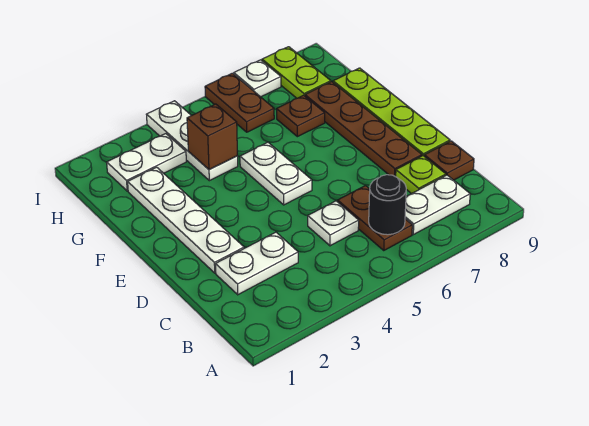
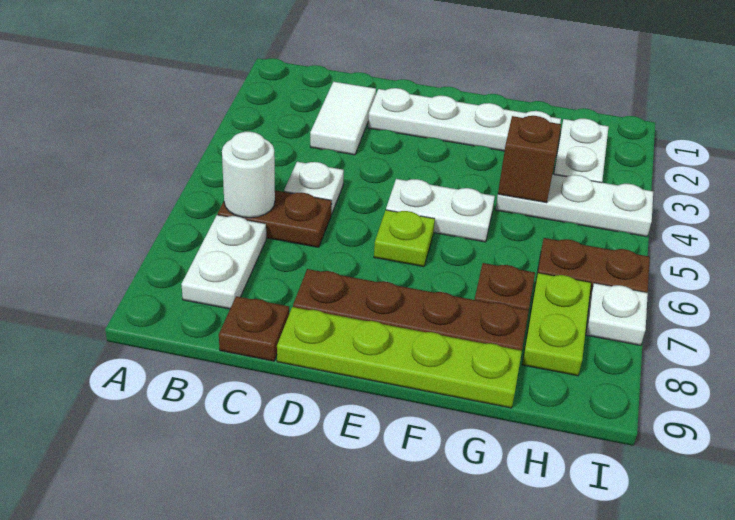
black 1x1 round brick [369,175,406,235] -> white 1x1 round brick [222,132,275,218]
white 1x2 plate [216,232,298,295] -> white 1x2 tile [310,82,376,155]
lime 1x1 plate [396,156,446,194] -> lime 1x1 plate moved to [374,210,435,267]
lime 1x2 plate [262,47,331,98] -> lime 1x2 plate turned to [522,273,591,376]

